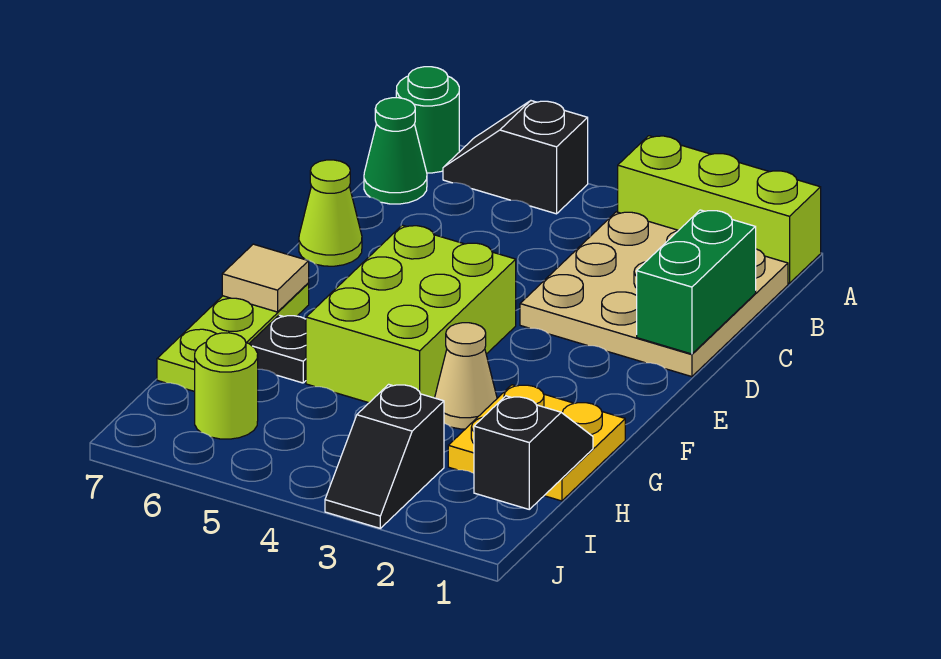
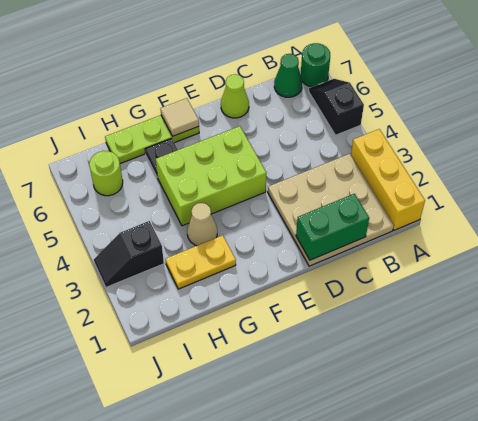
lime 1x3 brick [618,136,821,283] -> yellow 1x3 brick [351,129,425,230]
yellow 2x2 plate [448,385,625,501] -> yellow 1x2 plate [166,235,236,289]
black 1x2 slope [474,396,593,509] -> none

